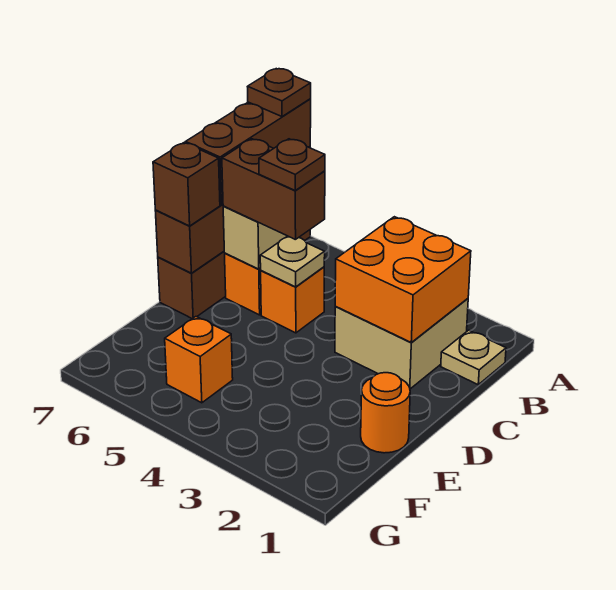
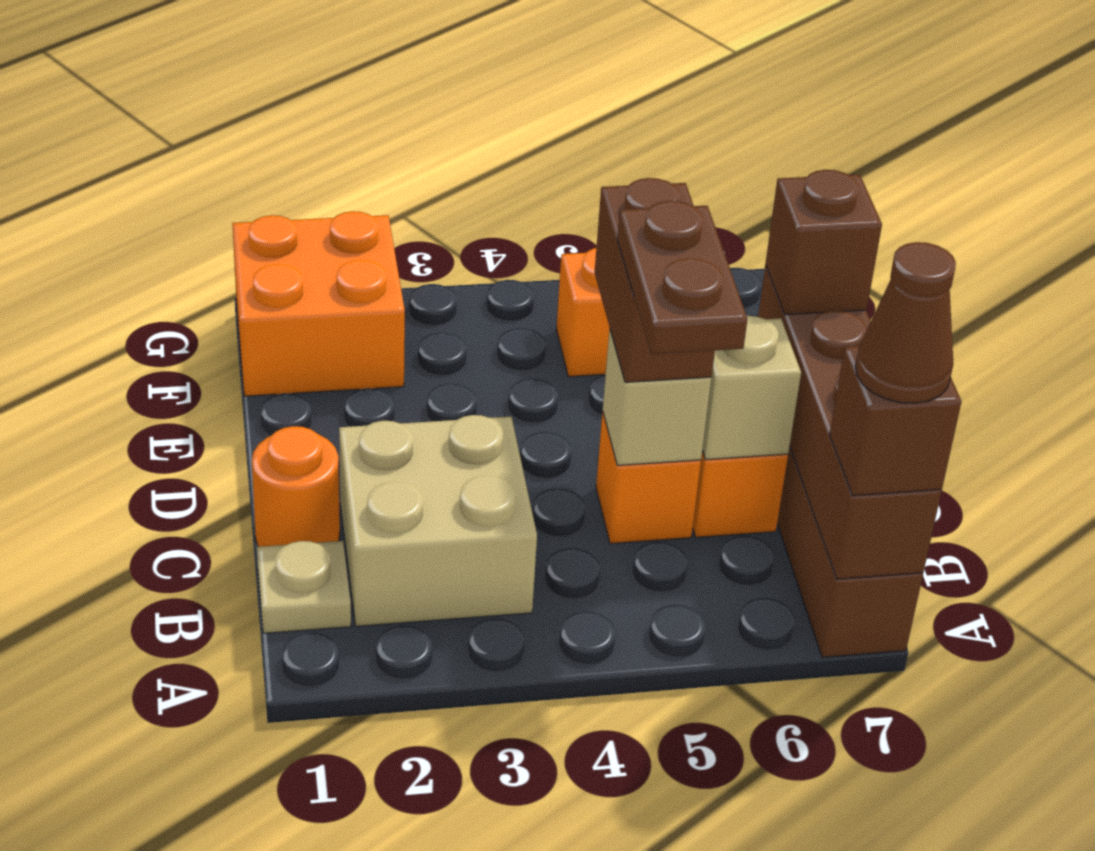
brown 1x3 brick [186,99,311,205] -> brown 1x1 brick [829,346,962,496]
brown 1x1 plate [247,69,311,117] -> brown 1x1 cone [855,242,956,403]
orange 2x2 brick [335,217,471,342] -> orange 2x2 brick moved to [232,211,405,396]
tan 1x1 plate [260,236,325,287] -> tan 1x1 brick [603,330,711,465]
brown 1x2 brick [222,139,325,240] -> brown 1x2 brick turned to [595,178,715,382]
brown 1x1 plate [259,139,325,190] -> brown 1x2 plate [617,201,747,354]
orange 1x1 round brick [361,373,410,453] -> orange 1x1 round brick moved to [252,426,340,547]

